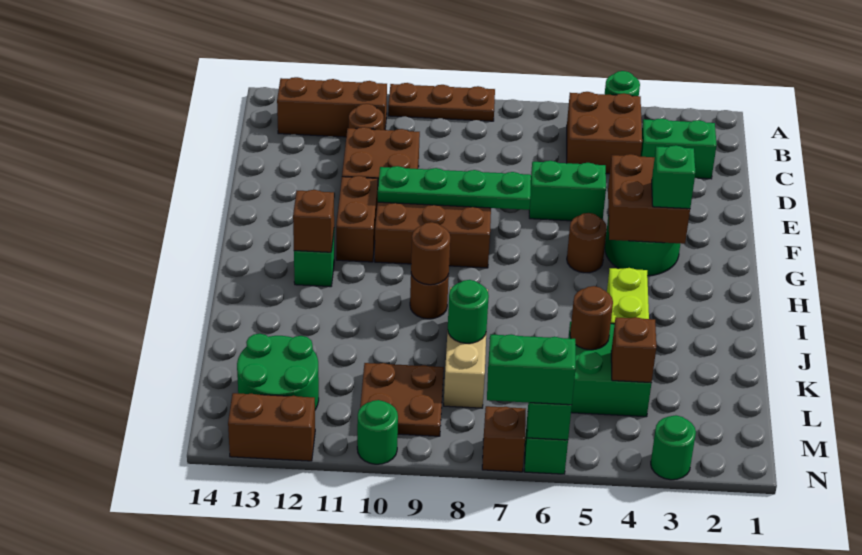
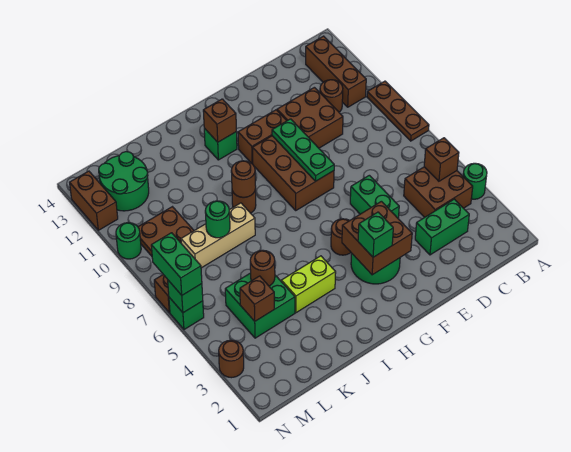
none -> brown 1x1 brick [424,138,459,181]
green 1x2 brick [640,118,717,179] -> green 1x2 brick turned to [415,199,469,255]
green 1x4 plate [378,166,531,210] -> green 1x3 plate [272,119,334,181]
green 1x1 round brick [651,415,696,480] -> brown 1x1 round brick [219,340,244,378]

